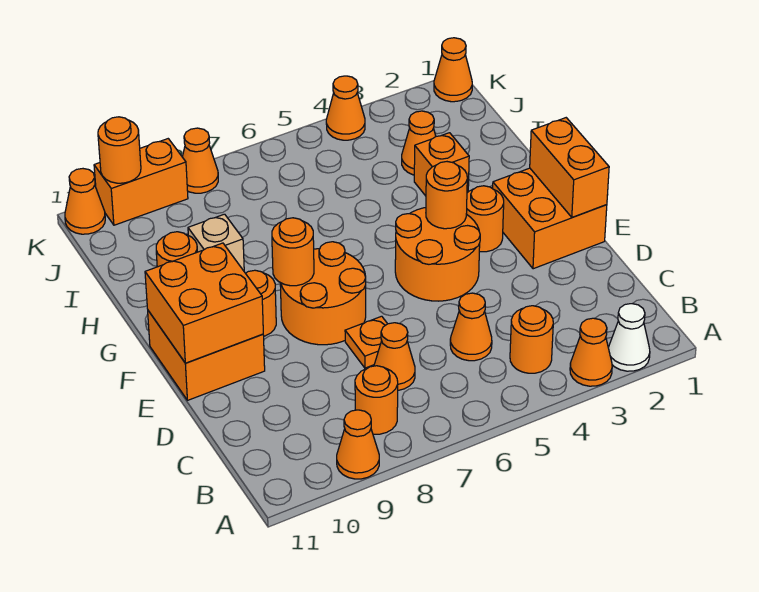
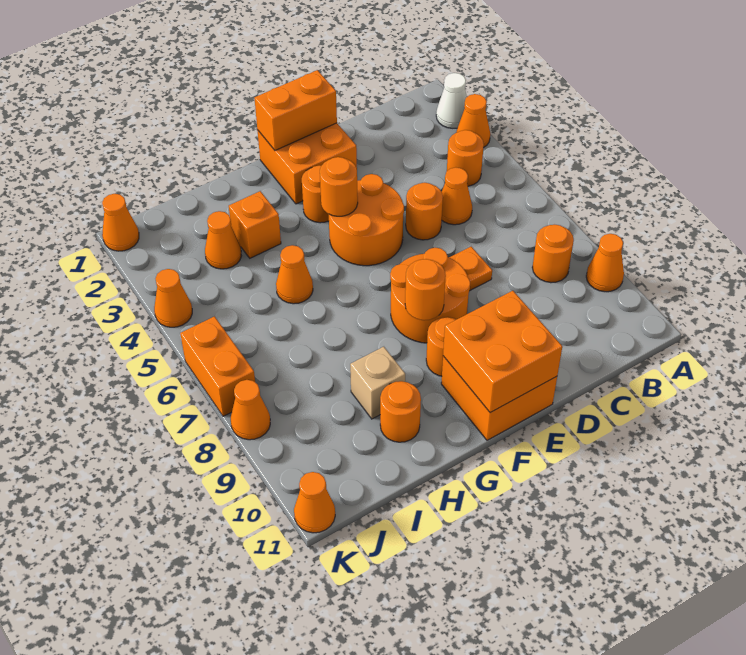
orange 1x1 cone [374,323,415,390] -> orange 1x1 cone moved to [276,245,313,304]
orange 1x2 brick [94,139,188,225] -> orange 1x2 brick moved to [180,317,255,416]
orange 1x1 round brick [98,117,141,183] -> orange 1x1 round brick moved to [406,183,443,240]

